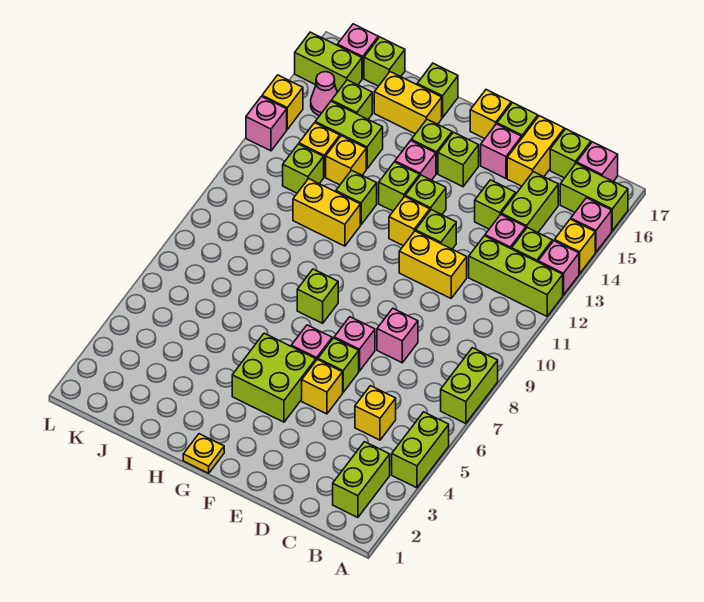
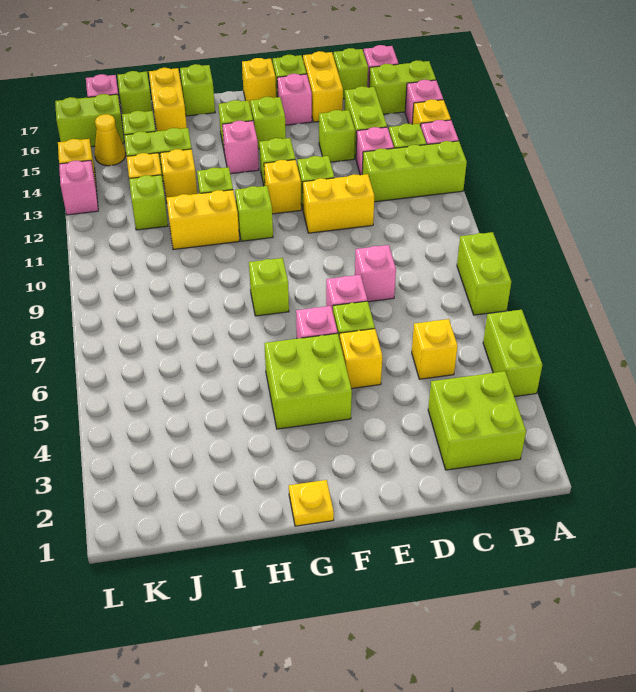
lime 1x2 brick [333,442,390,518] -> lime 2x2 brick [428,371,526,470]
lime 1x1 brick [379,162,420,211] -> lime 1x1 brick moved to [235,186,273,241]
yellow 1x2 brick [374,72,442,134] -> yellow 1x2 brick turned to [149,68,187,131]
pink 1x1 cone [311,72,337,116] -> yellow 1x1 cone [94,114,126,166]

